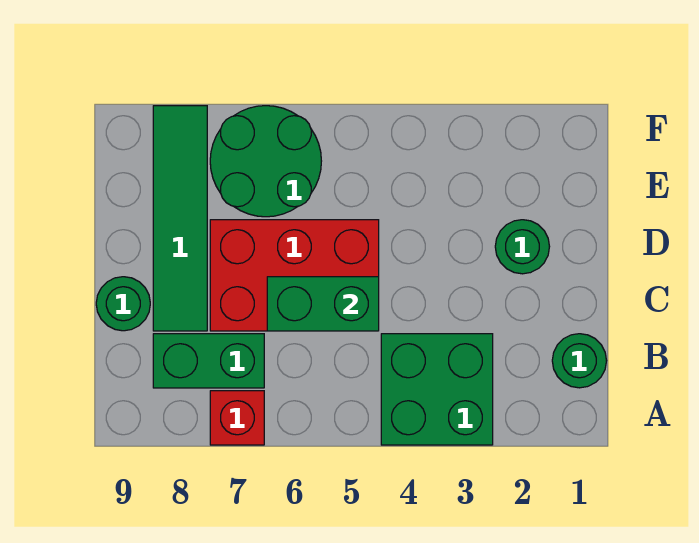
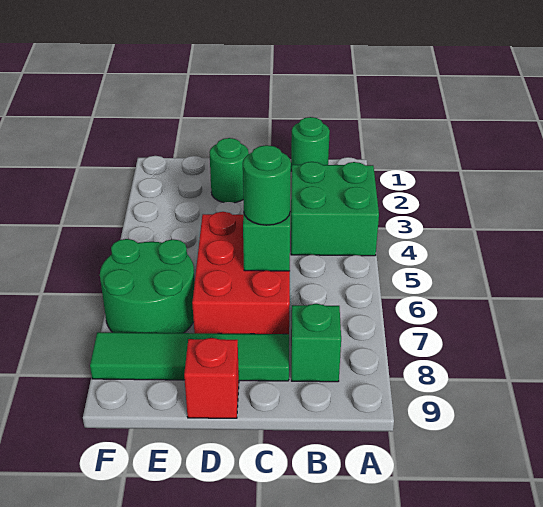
red 1x1 brick [210,391,264,445] -> red 1x1 brick moved to [184,338,239,418]
green 1x2 brick [153,334,264,388] -> green 1x1 brick [291,304,341,382]
green 1x1 round brick [96,277,150,331] -> green 1x1 round brick moved to [243,145,291,225]

